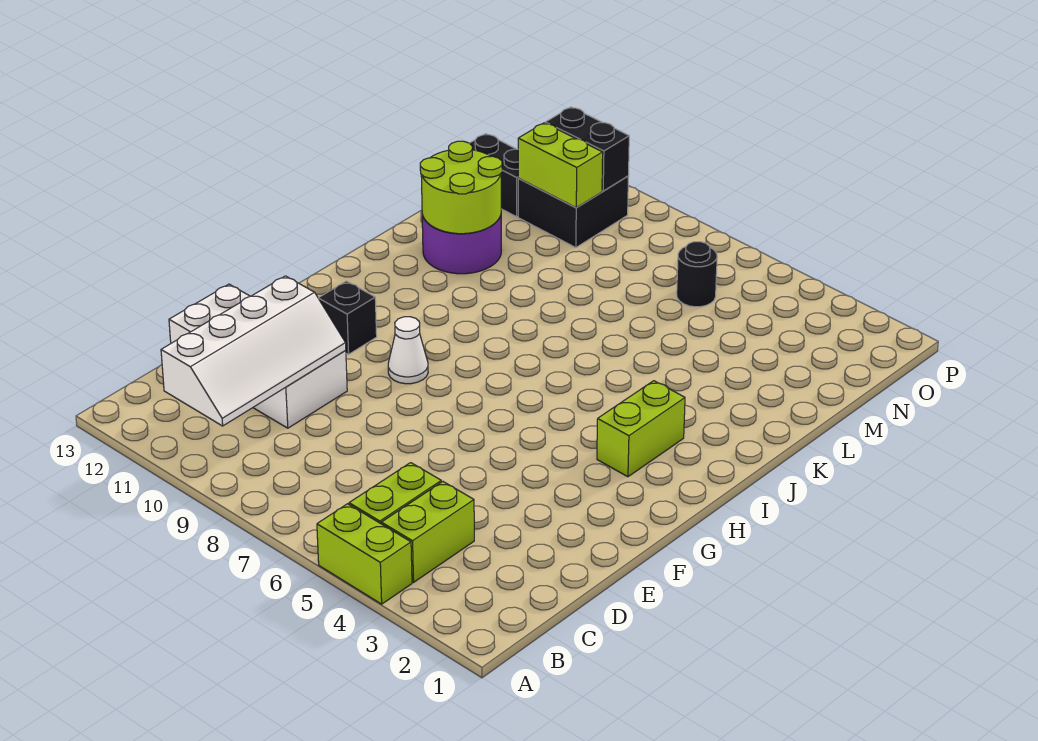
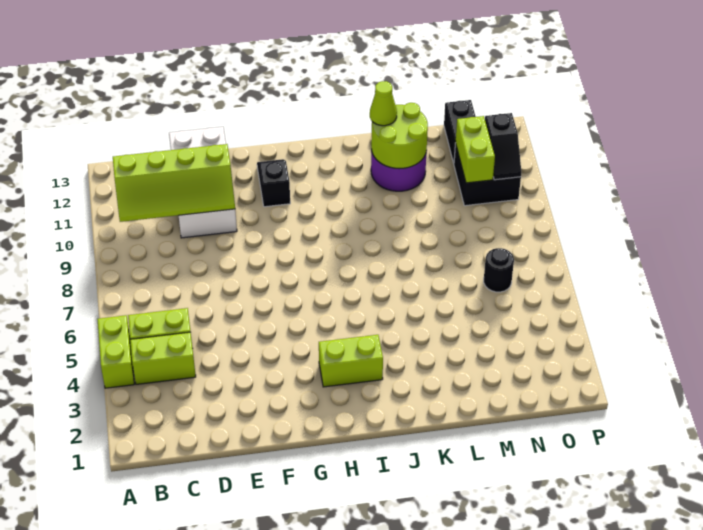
white 2x4 slope [161,276,346,426] -> lime 2x4 slope [113,144,235,222]
white 1x1 cone [388,317,428,384] -> none
none -> lime 1x1 cone [370,81,397,126]
black 1x2 brick [545,107,629,191] -> black 1x2 slope [485,113,521,180]

